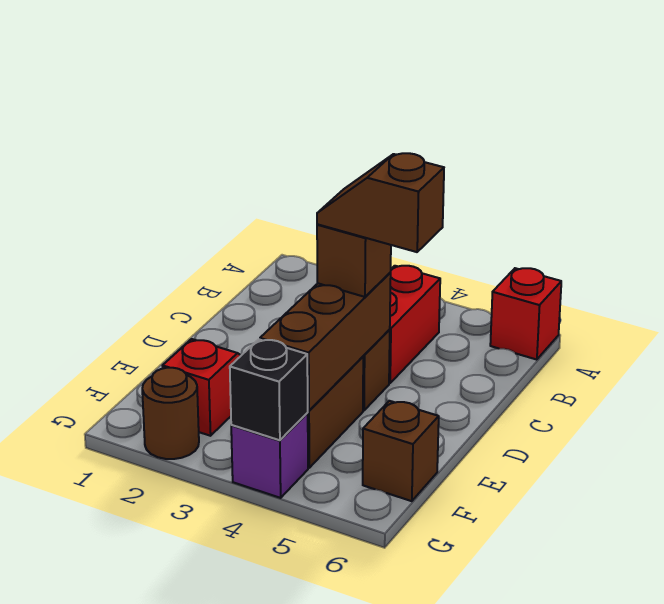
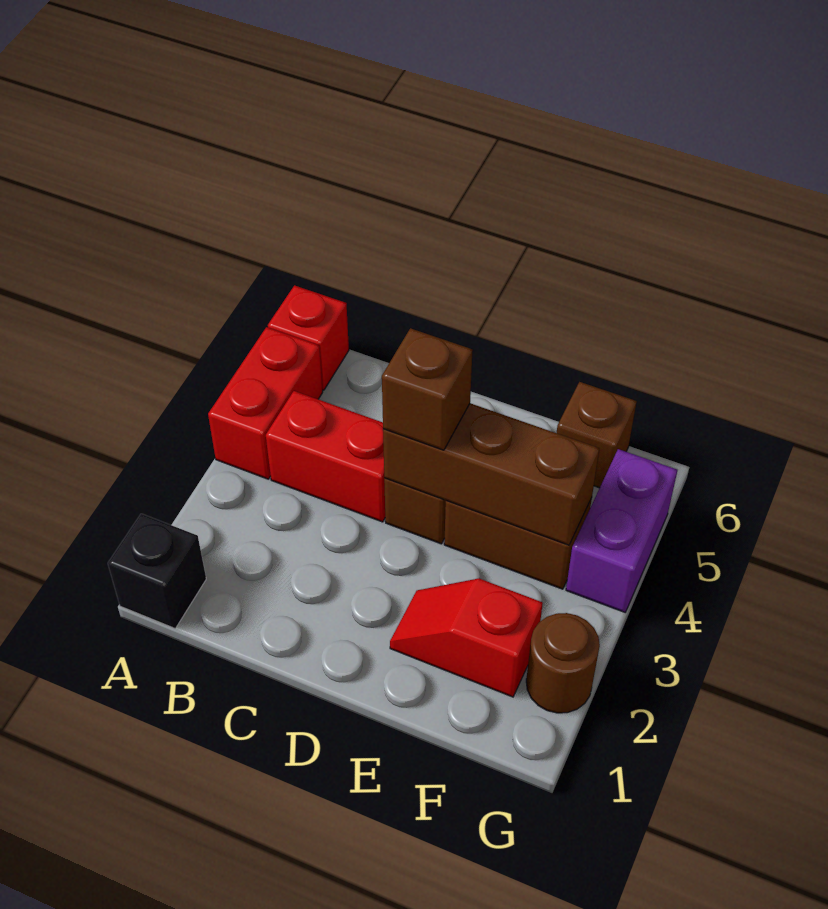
none -> red 1x2 brick [208,327,323,479]
brown 1x2 slope [317,153,444,252] -> none
purple 1x1 brick [231,413,308,498] -> purple 1x2 brick [566,449,677,612]
black 1x1 brick [230,339,308,440] -> black 1x1 brick moved to [108,514,206,628]

